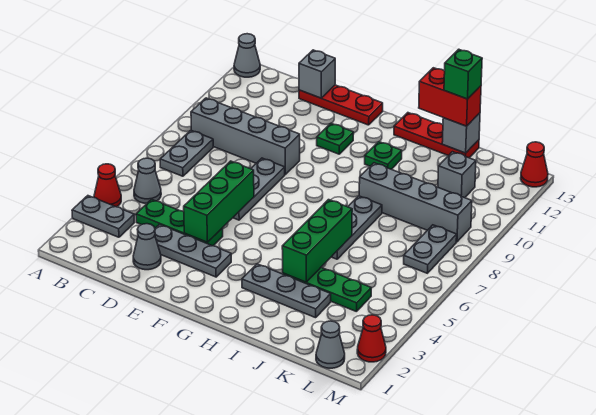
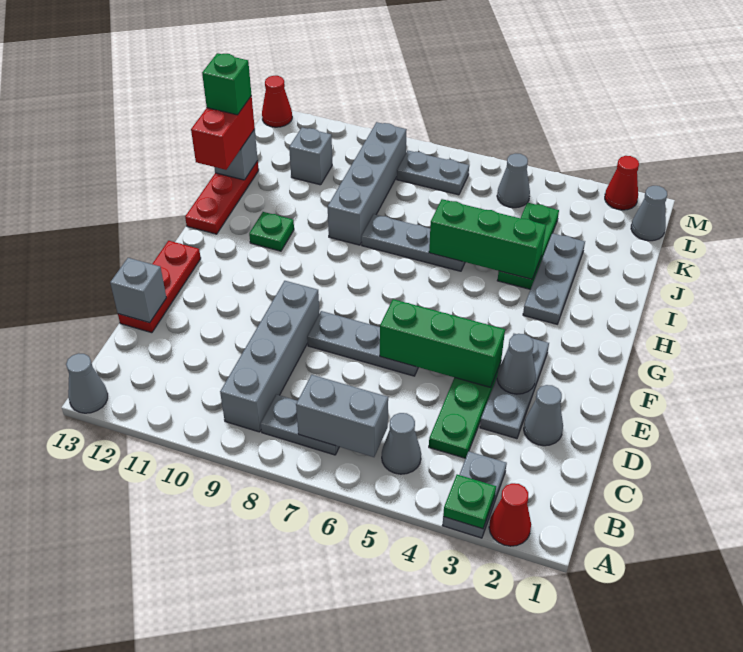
red 1x1 cone [94,164,121,207] -> red 1x1 cone moved to [489,483,531,546]
none -> grey 1x2 brick [296,375,388,457]
none -> grey 1x1 cone [497,334,536,394]
green 1x1 plate [317,123,354,154] -> green 1x1 plate moved to [443,475,496,529]
none -> grey 1x1 cone [497,154,530,208]

